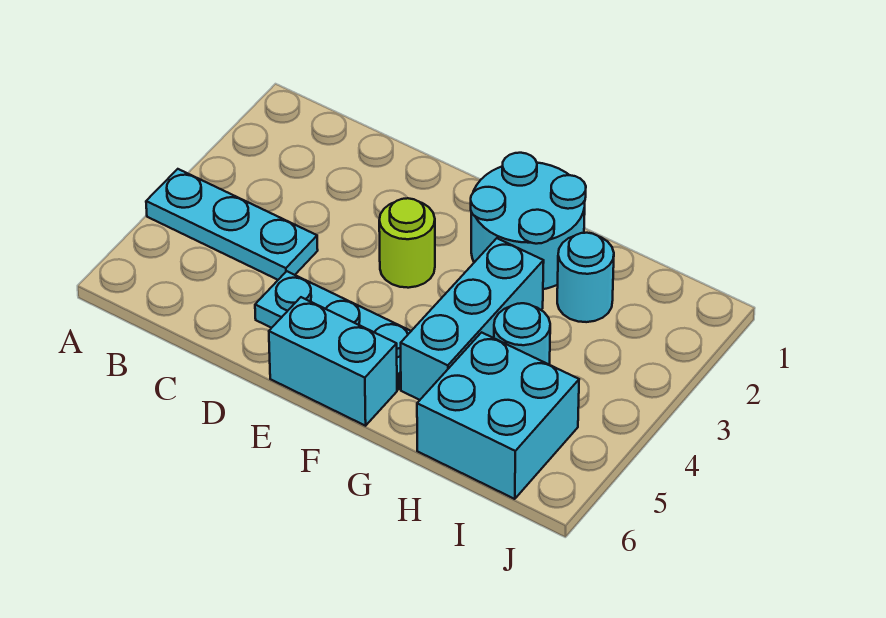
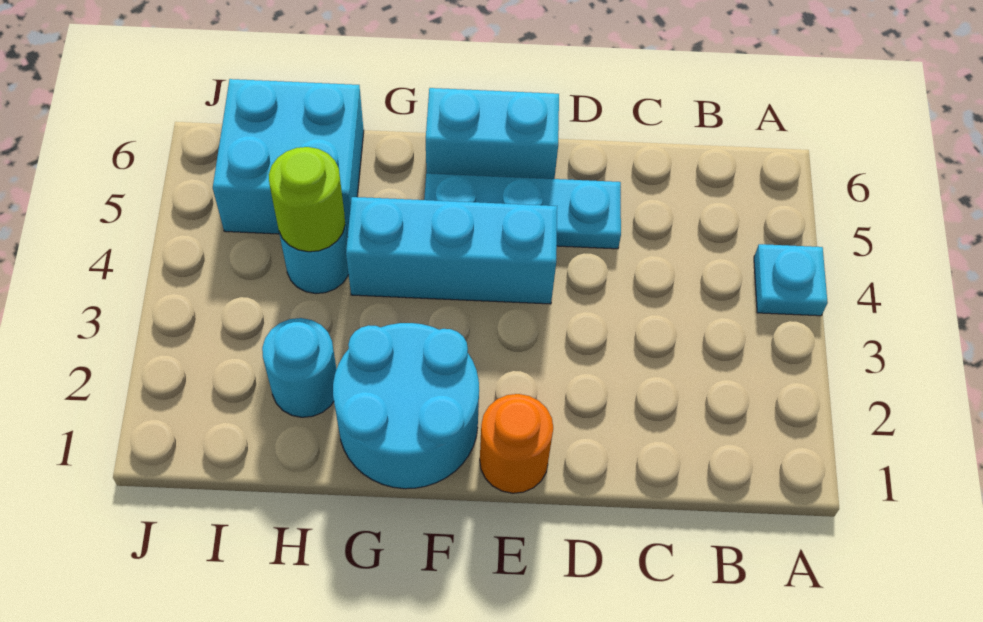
cyan 1x3 plate [146,169,318,280] -> cyan 1x1 plate [754,244,828,316]
none -> orange 1x1 round brick [480,394,553,493]
lime 1x1 round brick [379,198,435,288] -> lime 1x1 round brick moved to [269,147,345,252]
cyan 1x3 brick [401,238,544,400] -> cyan 1x3 brick turned to [346,197,557,304]

